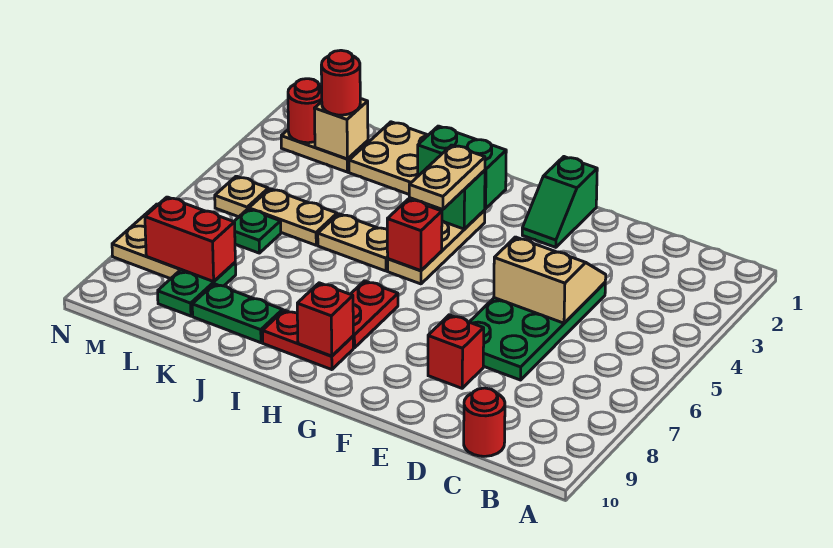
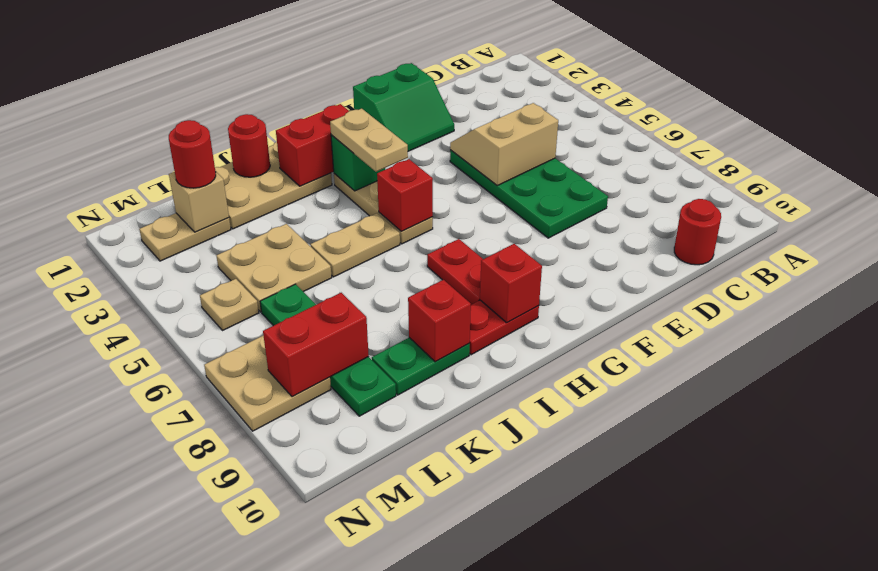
red 1x1 brick [428,315,484,388] -> red 1x1 brick moved to [408,280,471,362]
green 1x2 slope [522,157,597,247] -> green 2x2 slope [353,63,454,151]
green 1x2 brick [418,126,506,209] -> red 1x2 brick [276,104,349,186]
tan 1x2 plate [249,189,337,245] -> tan 2x2 plate [217,224,332,312]
red 1x1 round brick [288,79,322,143] -> red 1x1 round brick moved to [228,114,270,177]

